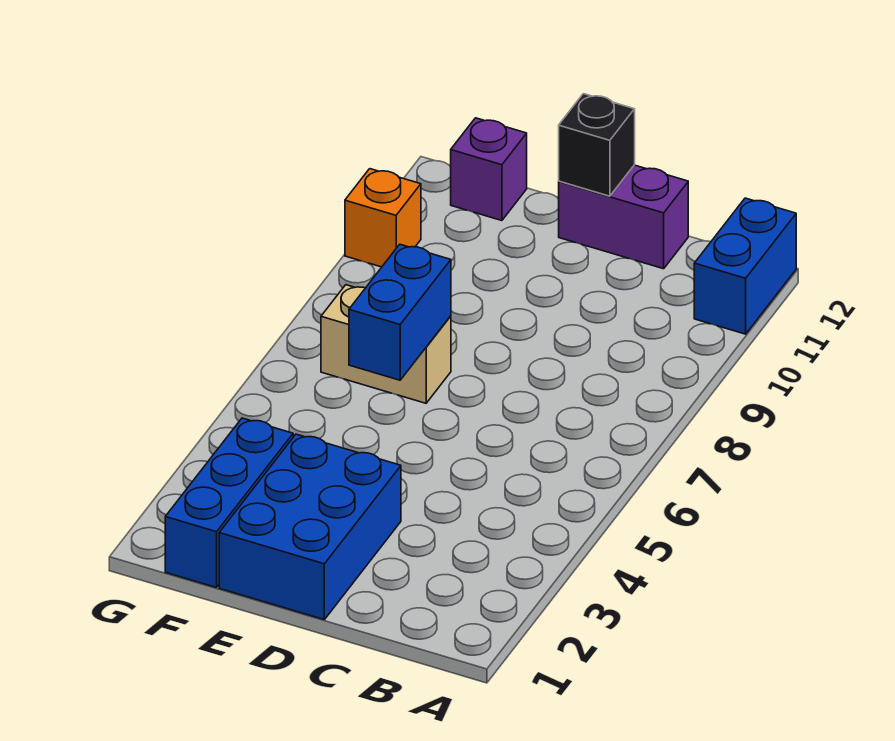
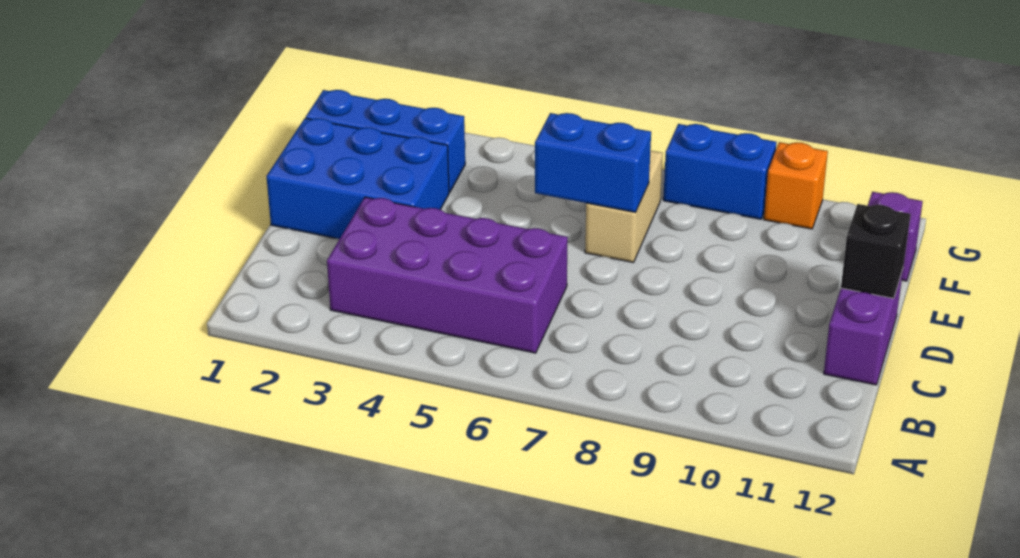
blue 1x2 brick [694,198,796,334] -> blue 1x2 brick moved to [663,124,776,219]
none -> purple 2x4 brick [327,197,568,353]

